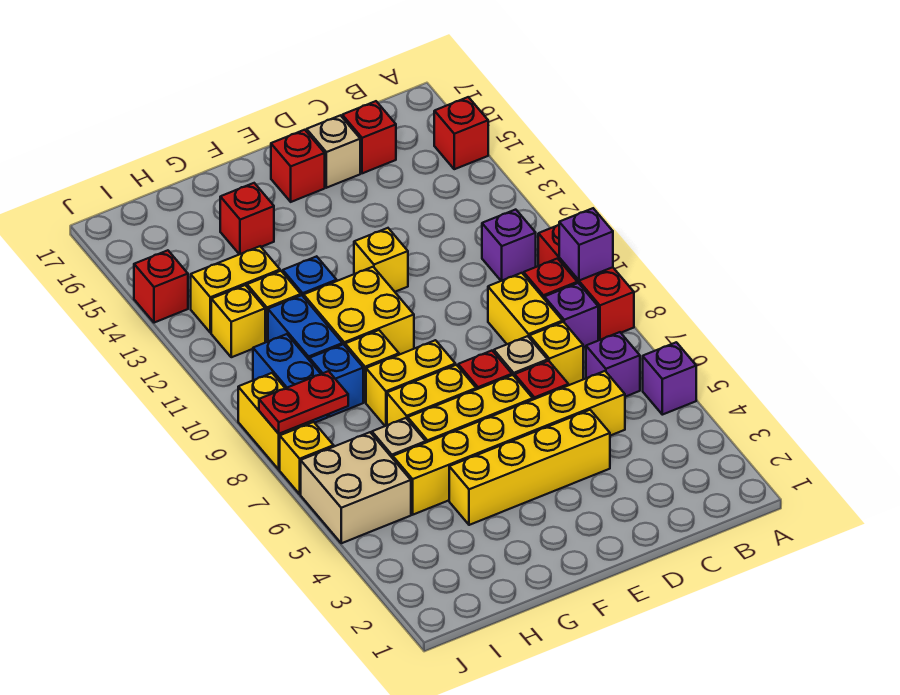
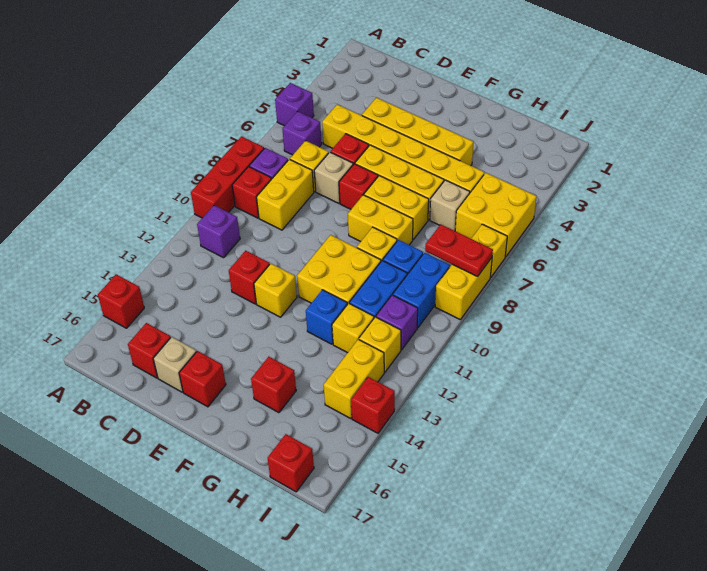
purple 1x1 brick [559,208,613,281] -> purple 1x1 brick moved to [376,295,418,350]
none -> red 1x1 brick [229,251,270,304]
yellow 1x2 brick [191,246,280,333] -> yellow 1x2 brick turned to [324,339,384,418]
tan 2x2 brick [301,432,411,543] -> yellow 2x2 brick [455,173,537,257]
none -> red 1x1 brick [268,434,314,492]

